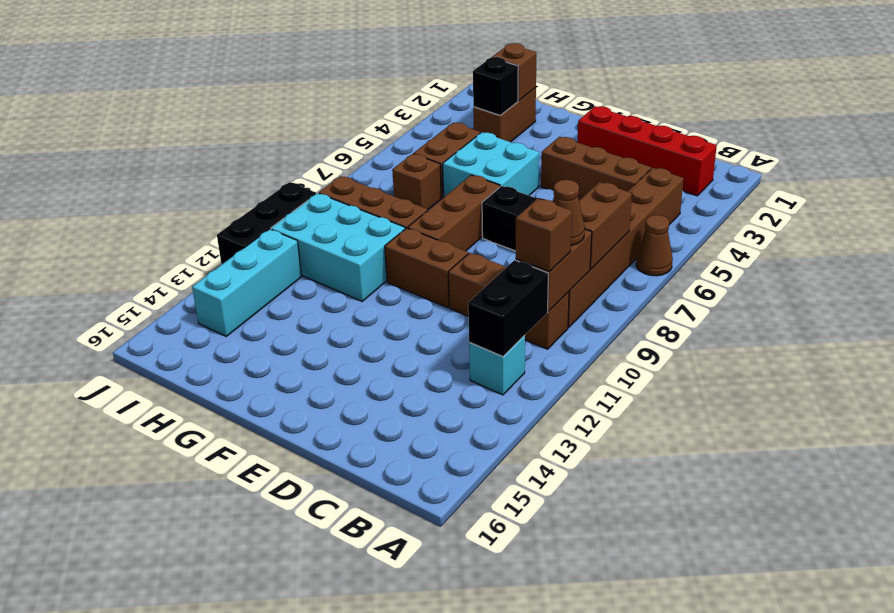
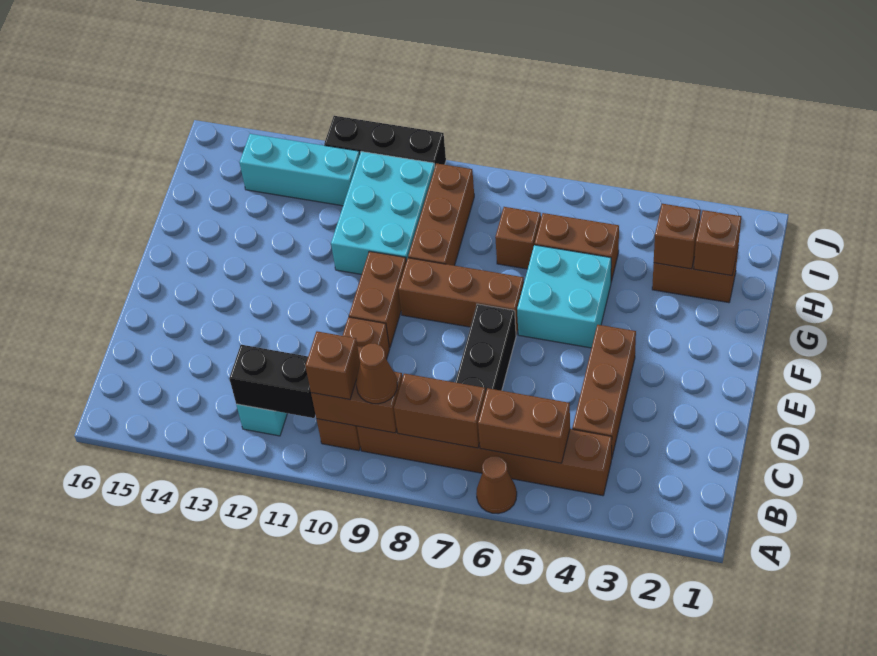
red 1x4 brick [577,106,717,196] -> none
none -> brown 1x2 brick [478,388,570,463]
black 1x1 brick [473,57,518,115] -> brown 1x1 brick [654,204,701,269]

